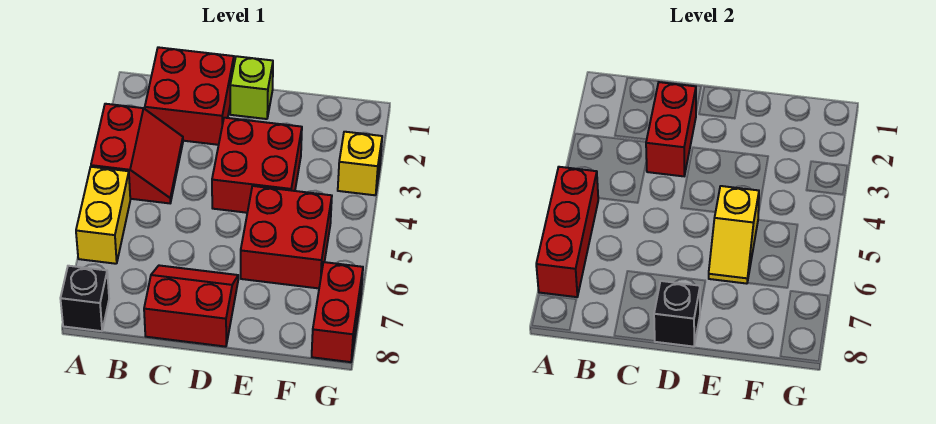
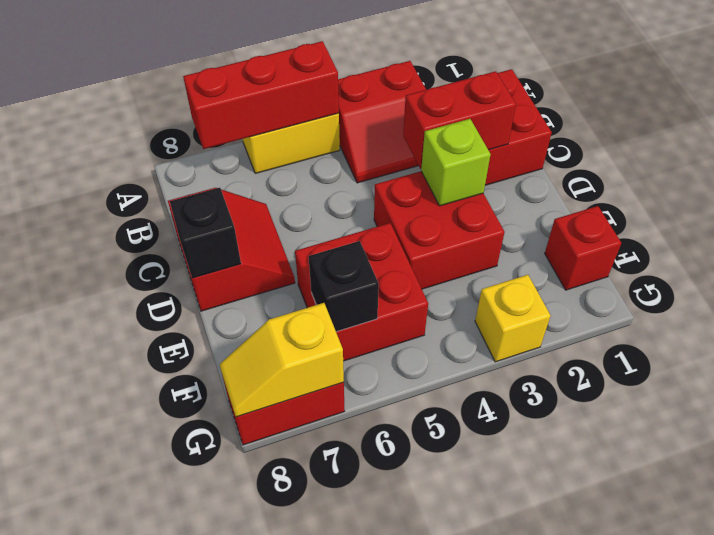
black 1x1 brick [60,266,109,331] -> black 1x1 brick moved to [309,241,379,332]
lime 1x1 brick [230,56,273,119] -> lime 1x1 brick moved to [421,119,491,206]
yellow 1x2 slope [709,186,759,284] -> yellow 1x2 slope moved to [220,303,344,417]
none -> red 1x1 brick [545,206,621,290]

